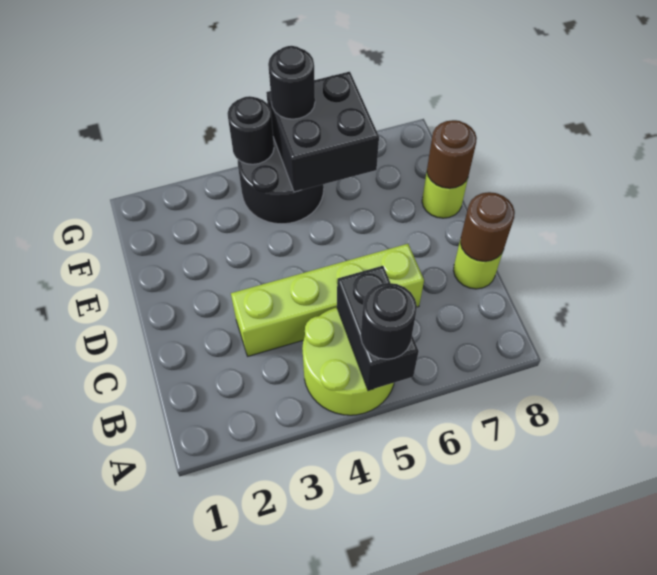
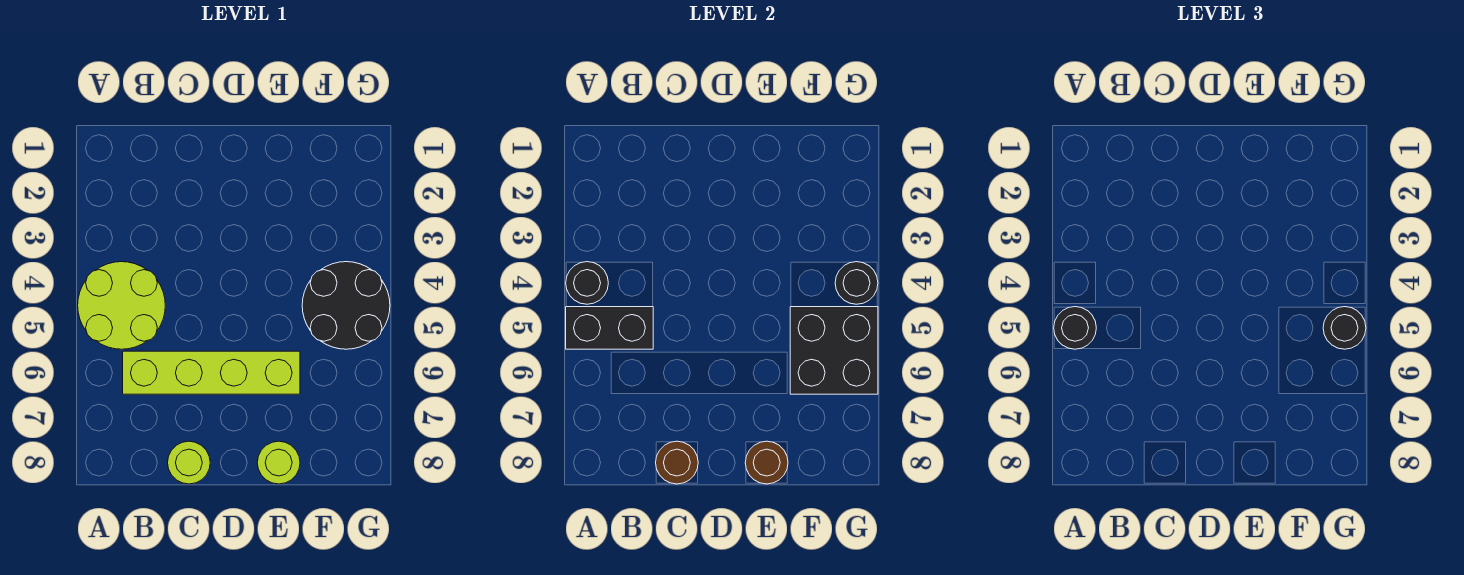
none -> black 1x1 round brick [566,262,608,304]
lime 1x4 brick [231,244,424,356] -> lime 1x4 brick turned to [123,351,300,394]

